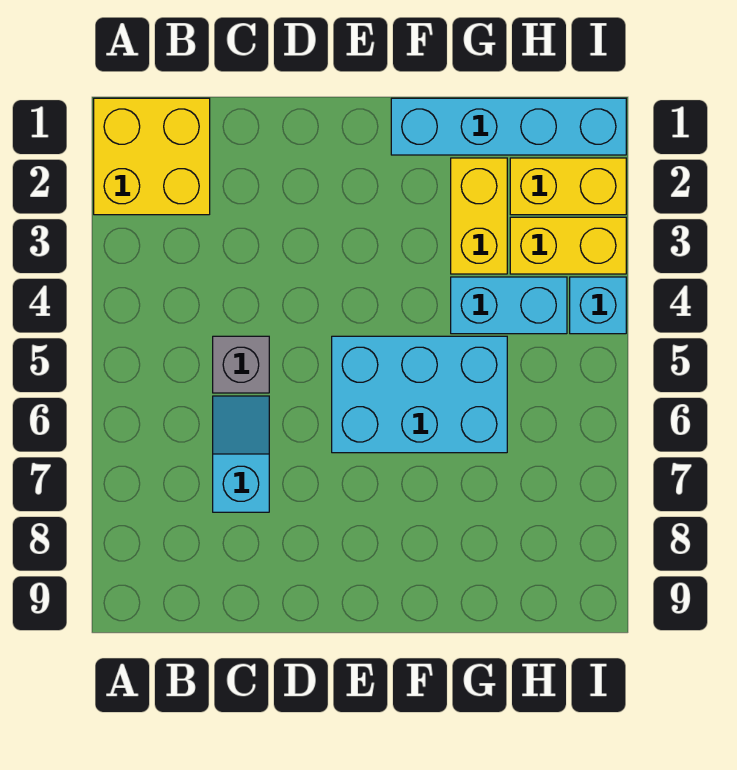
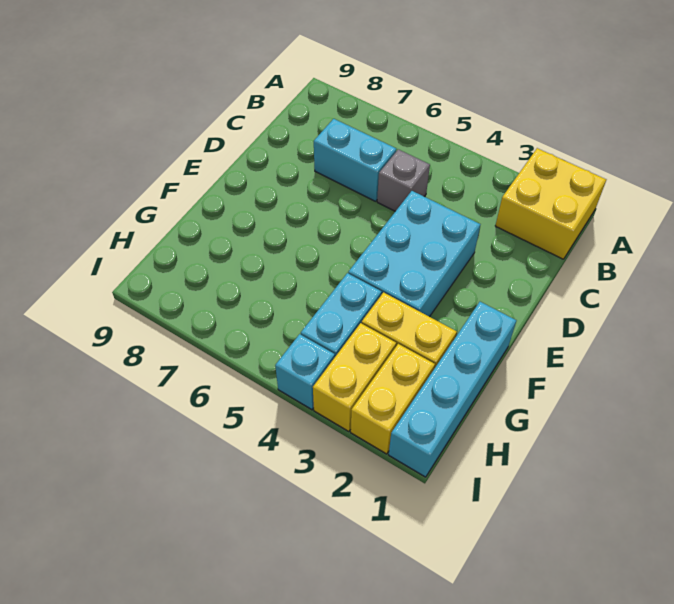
cyan 1x2 slope [213,396,269,512] -> cyan 1x2 brick [314,119,397,201]
cyan 2x3 brick [332,336,507,453] -> cyan 2x3 brick moved to [348,191,480,317]

